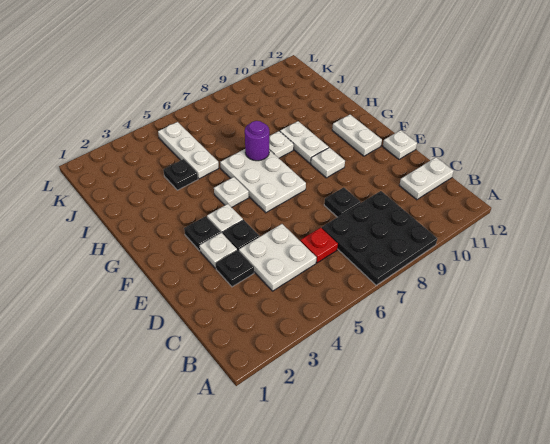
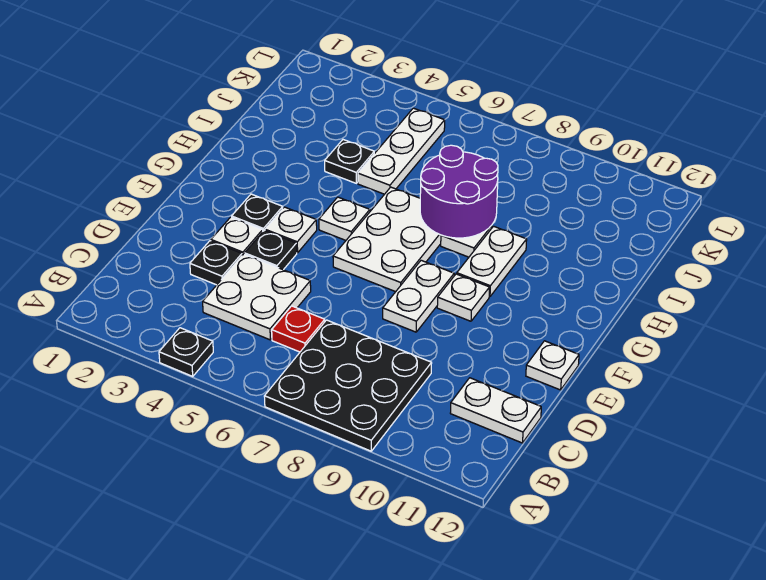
black 1x1 plate [324,187,361,217] -> black 1x1 plate moved to [159,328,213,376]
white 1x2 plate [332,114,382,156] -> white 1x2 plate moved to [383,260,454,332]
purple 1x1 round brick [245,121,269,161] -> purple 2x2 round brick [420,145,498,238]

